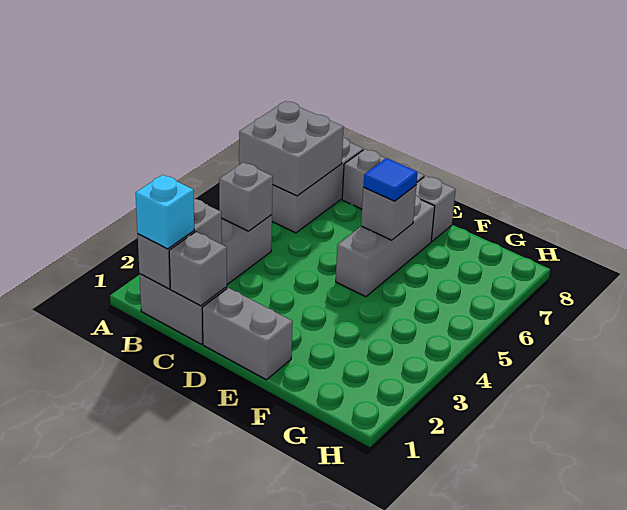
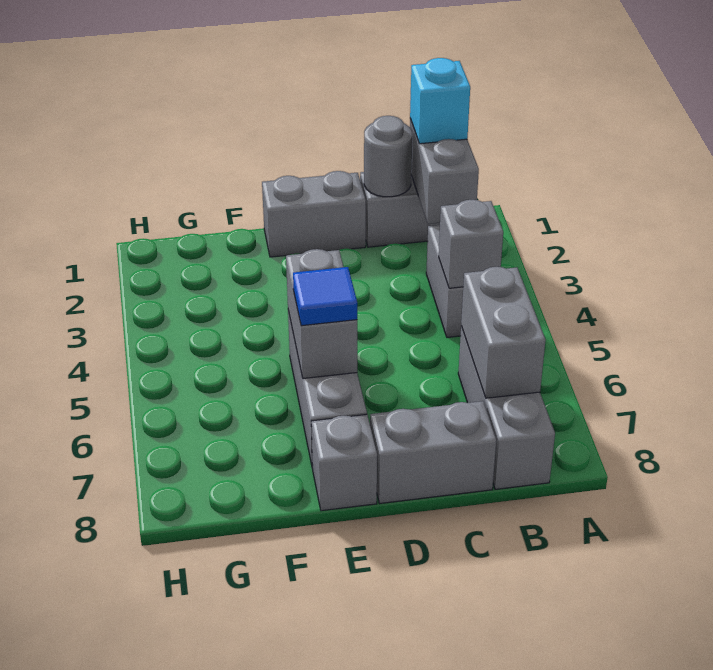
grey 2x2 brick [239,101,344,196] -> grey 1x2 brick [461,267,546,398]
grey 1x1 brick [169,232,227,306] -> grey 1x1 round brick [364,116,412,197]
grey 1x1 brick [361,185,416,240] -> grey 1x2 brick [286,249,357,379]

